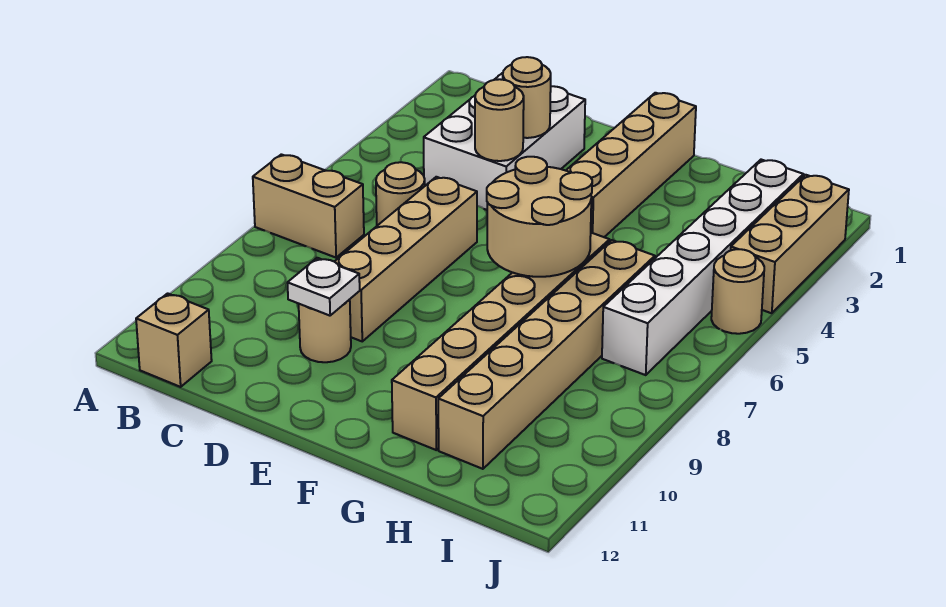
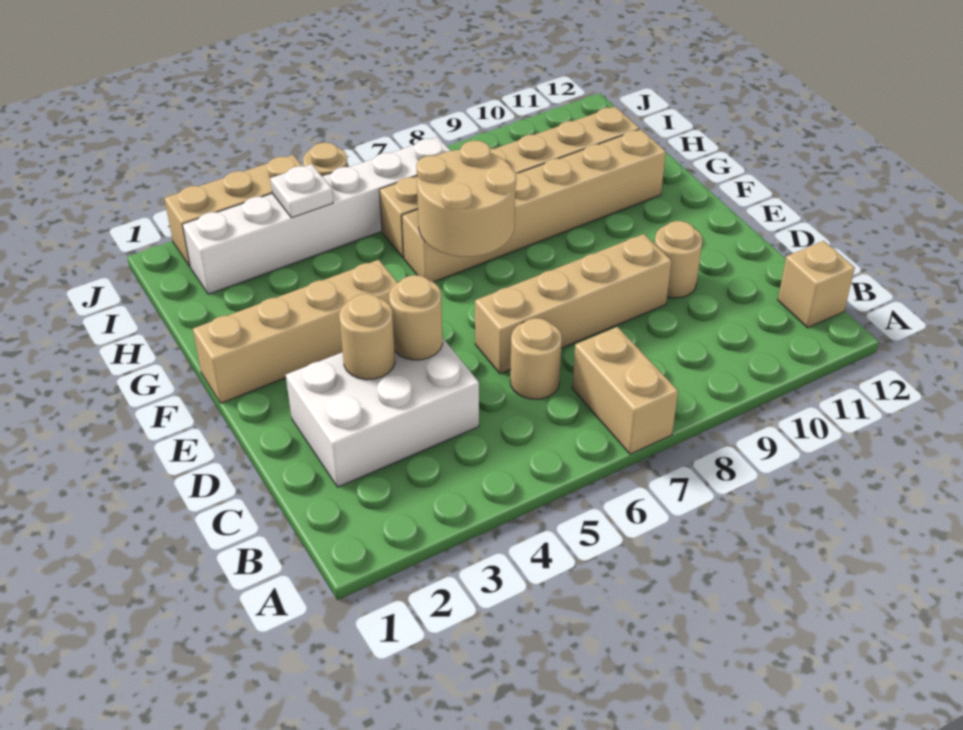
white 1x1 plate [287,258,360,316] -> white 1x1 plate moved to [270,164,333,218]

